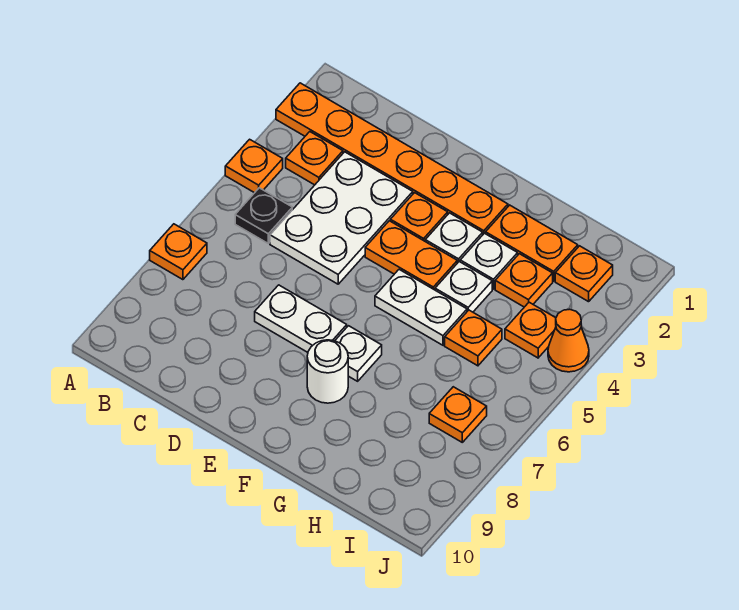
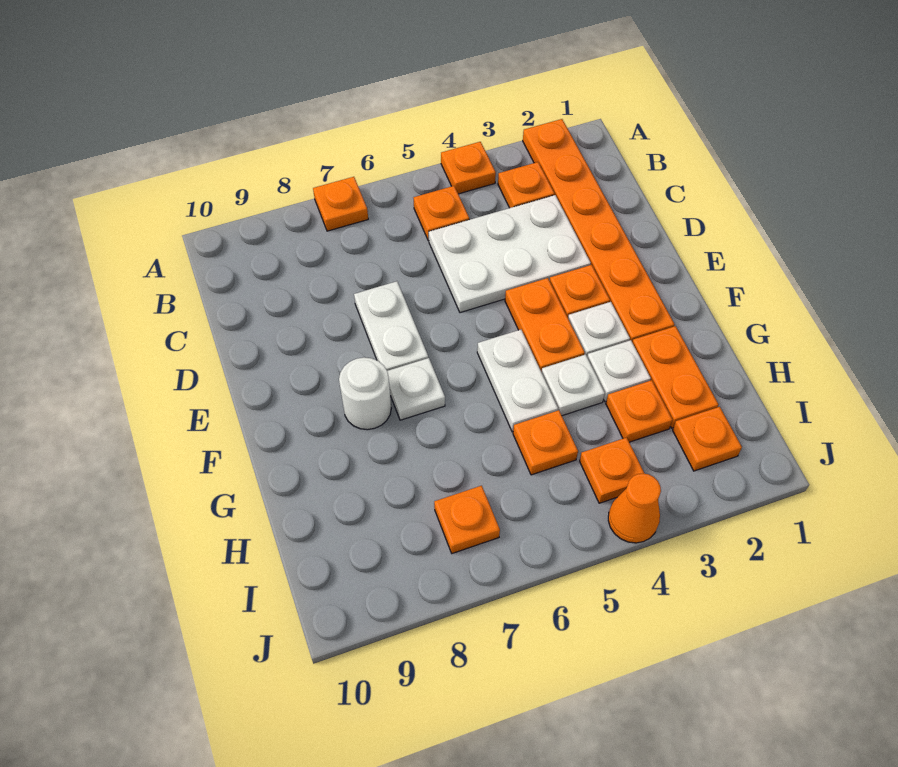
black 1x1 plate [235,188,292,243] -> orange 1x1 plate [414,186,469,241]

